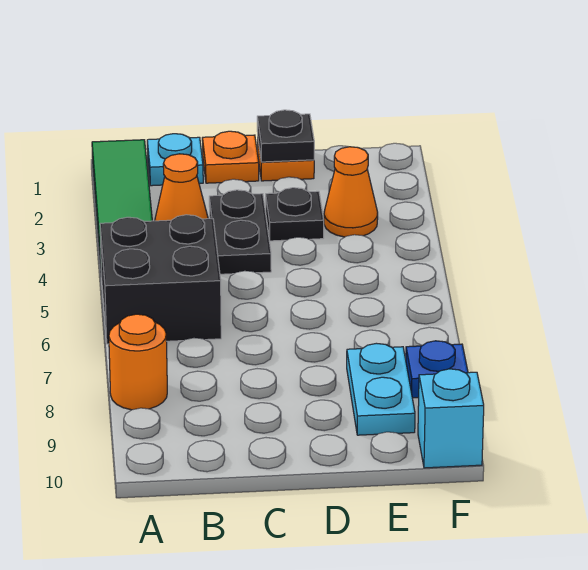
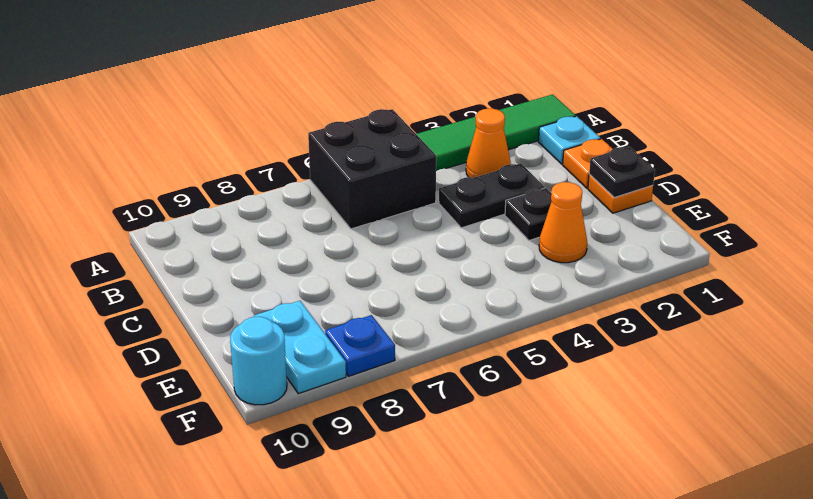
orange 1x1 round brick [109,314,167,410] -> none
cyan 1x2 plate [347,343,415,435] -> cyan 1x2 plate turned to [254,301,346,394]
cyan 1x1 brick [418,369,484,468] -> cyan 1x1 round brick [230,317,287,405]

